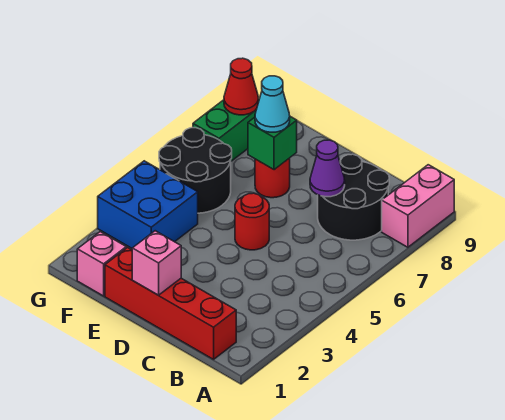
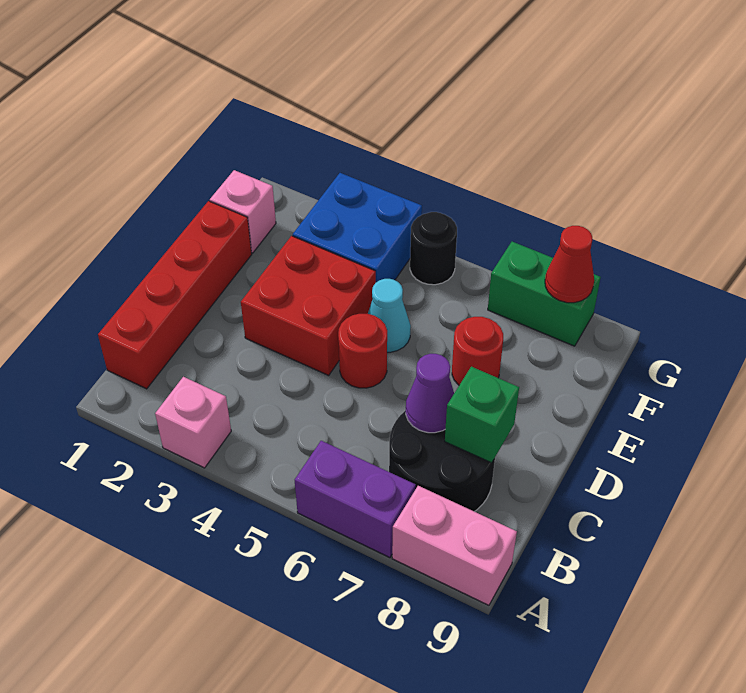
none -> purple 1x2 brick [295,441,416,558]
pink 1x1 brick [132,231,181,295] -> pink 1x1 brick moved to [155,377,231,468]
none -> red 2x2 brick [241,236,376,375]
green 1x1 brick [248,117,297,170] -> green 1x1 brick moved to [445,367,519,463]
cyan 1x1 cone [255,76,290,132] -> cyan 1x1 cone moved to [368,279,411,352]
black 2x2 round brick [159,128,232,213] -> black 1x1 round brick [410,212,457,285]

